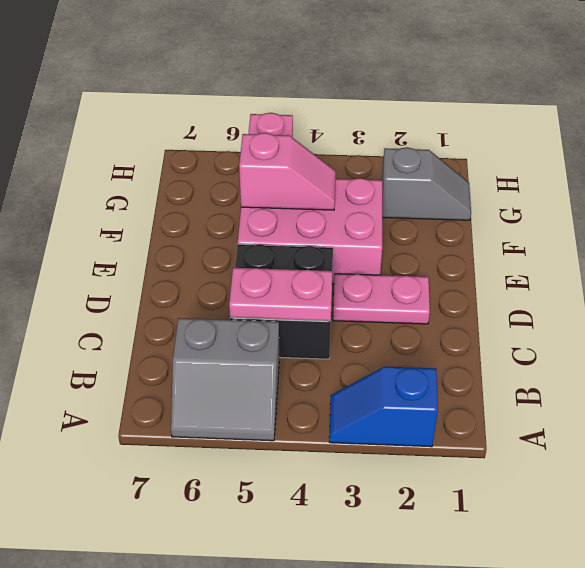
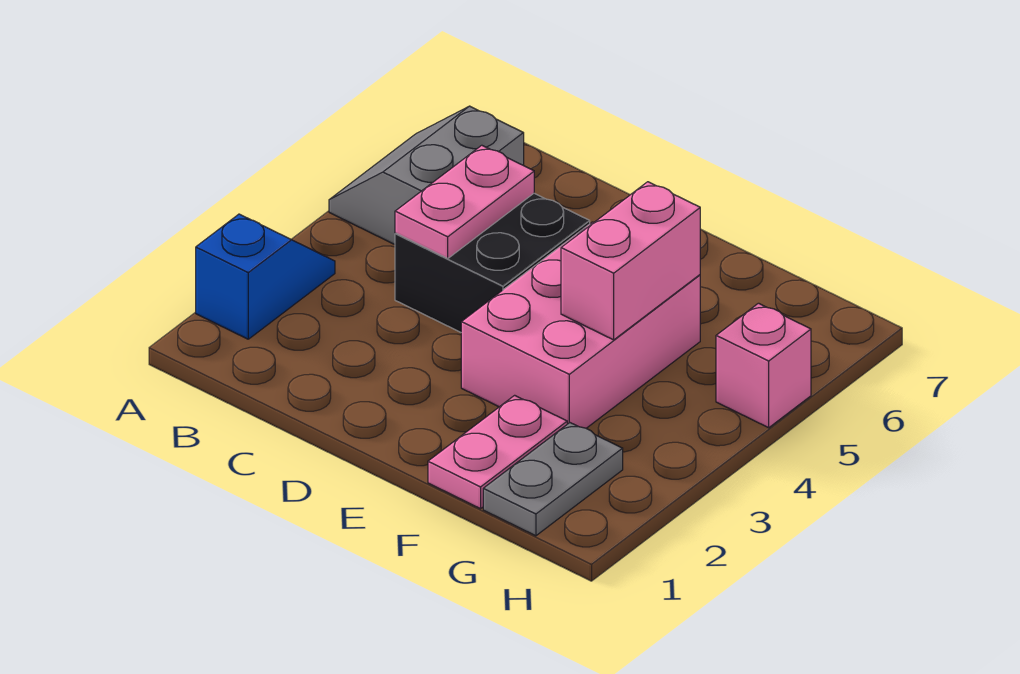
pink 1x2 plate [333,274,430,324] -> pink 1x2 plate moved to [428,395,567,509]
pink 1x2 slope [239,133,336,210] -> pink 1x2 brick [561,182,700,340]
grey 1x2 slope [382,147,471,220] -> grey 1x2 plate [483,423,623,536]

